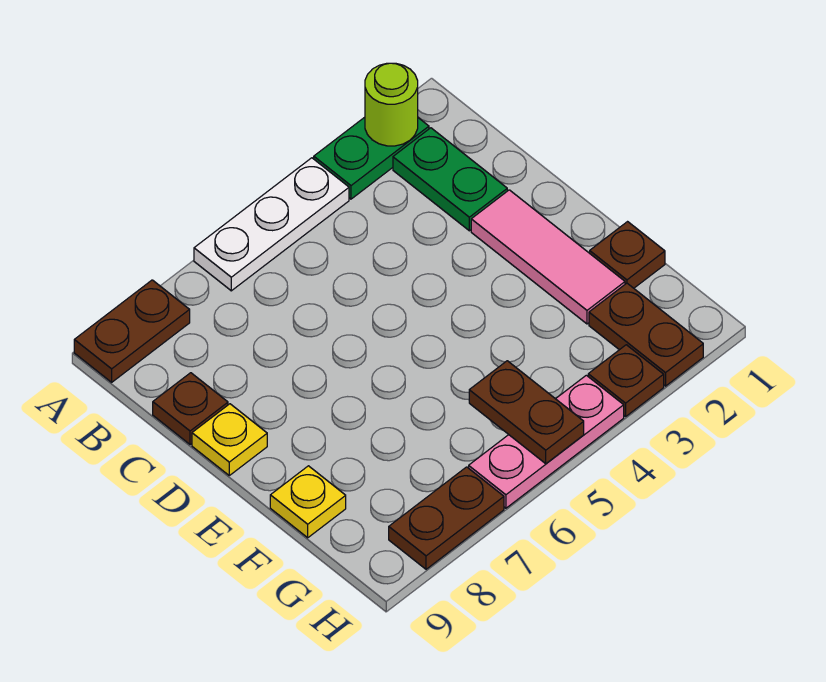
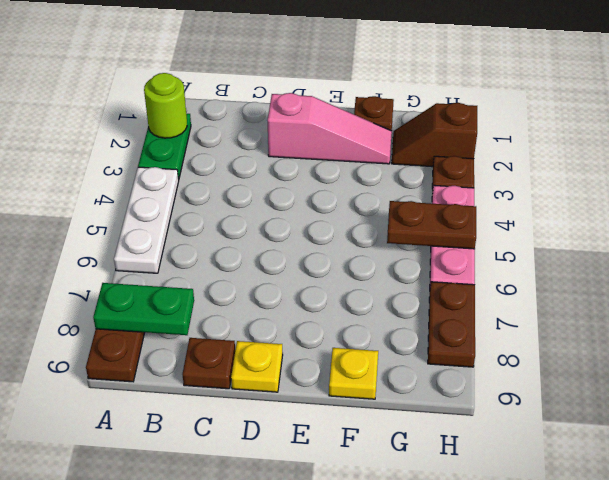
green 1x2 plate [393,128,507,231] -> green 1x2 plate moved to [93,283,194,335]
pink 1x3 tile [471,190,625,324] -> pink 1x3 slope [267,93,392,164]
brown 1x2 plate [589,283,703,386] -> brown 1x2 slope [392,103,477,167]

